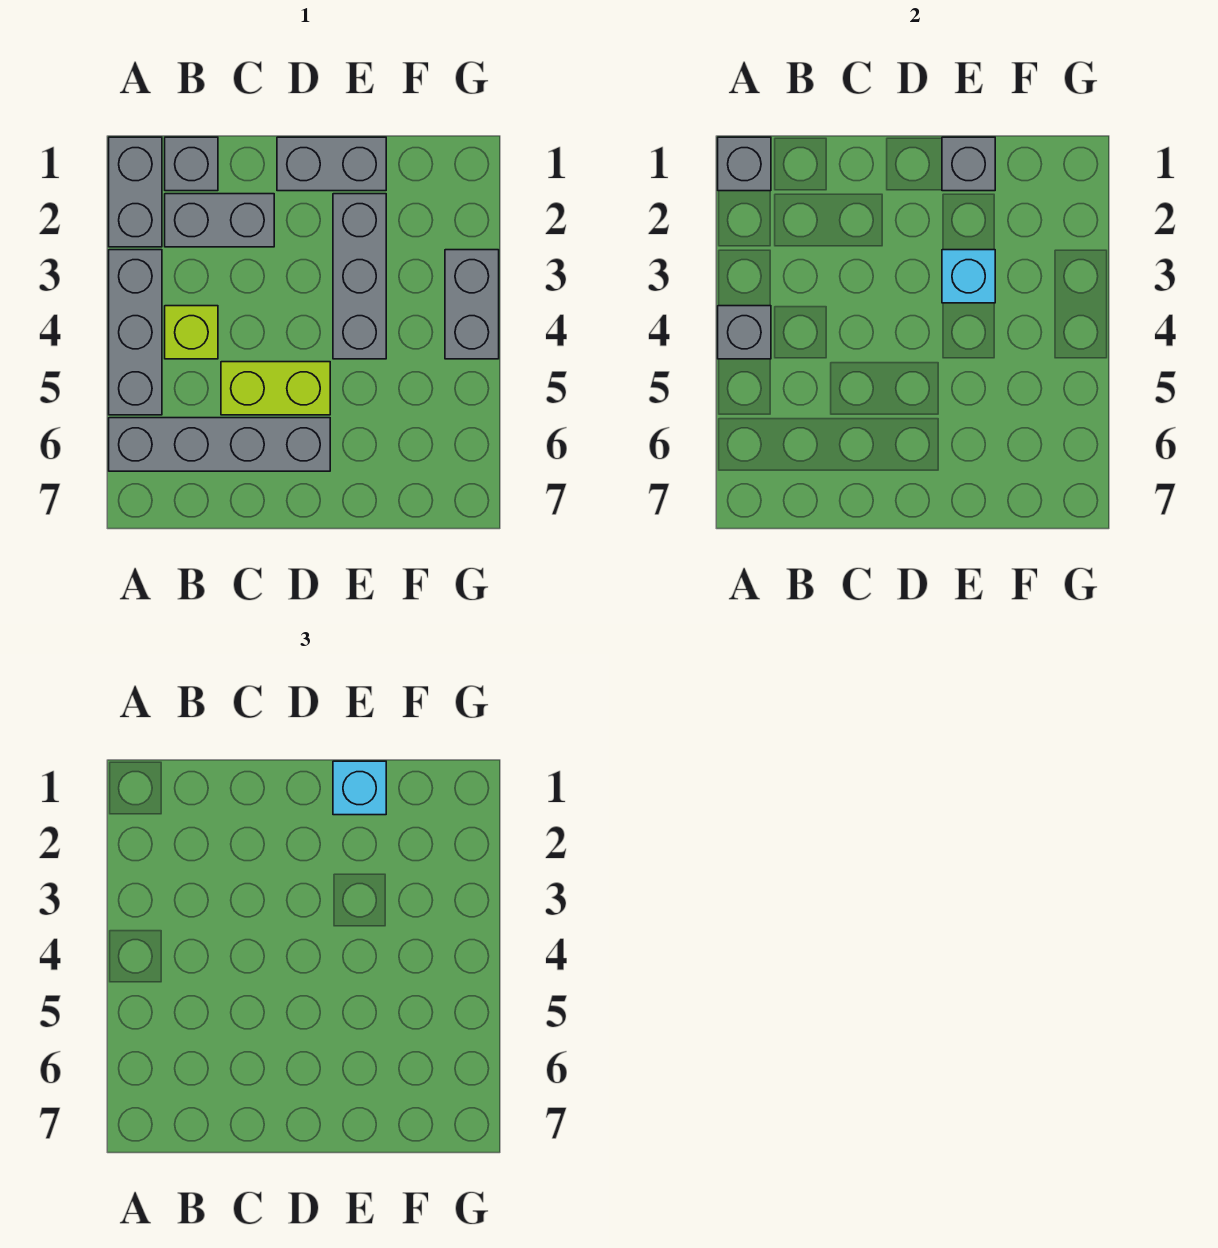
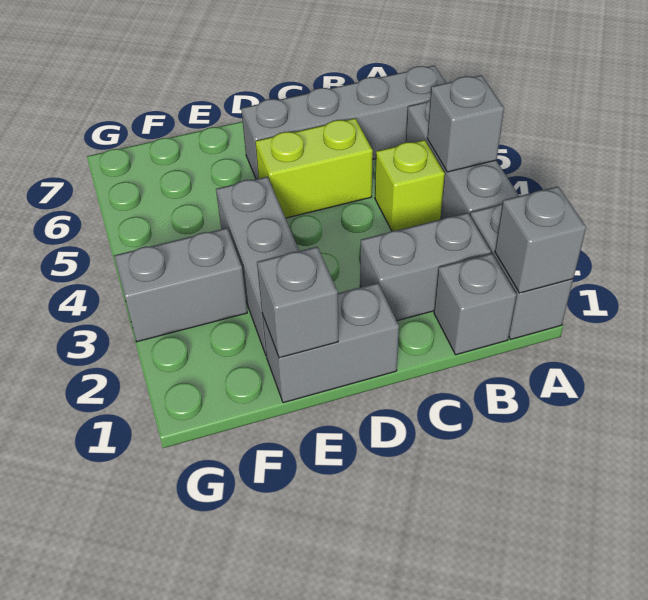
cyan 1x1 brick [333,761,386,815] -> none
cyan 1x1 brick [942,250,995,303] -> none
grey 1x2 brick [445,250,499,359] -> grey 1x2 brick turned to [114,228,247,342]

